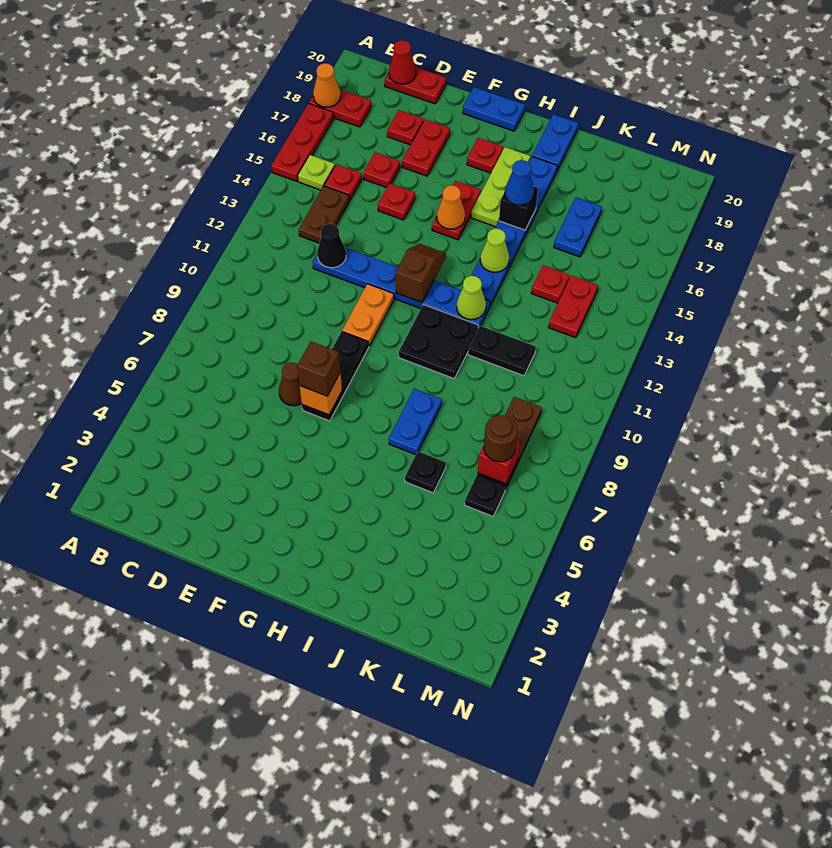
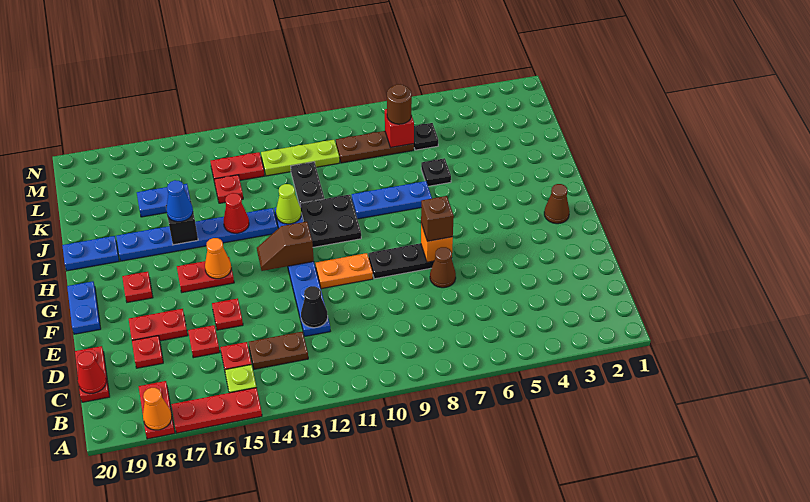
none -> brown 1x1 cone [544,184,570,224]
lime 1x3 plate [471,147,530,227] -> lime 1x3 plate moved to [261,140,340,176]
blue 1x2 plate [389,389,442,455] -> blue 1x3 plate [352,181,432,219]
lime 1x1 cone [480,228,509,272] -> red 1x1 cone [224,193,249,233]

